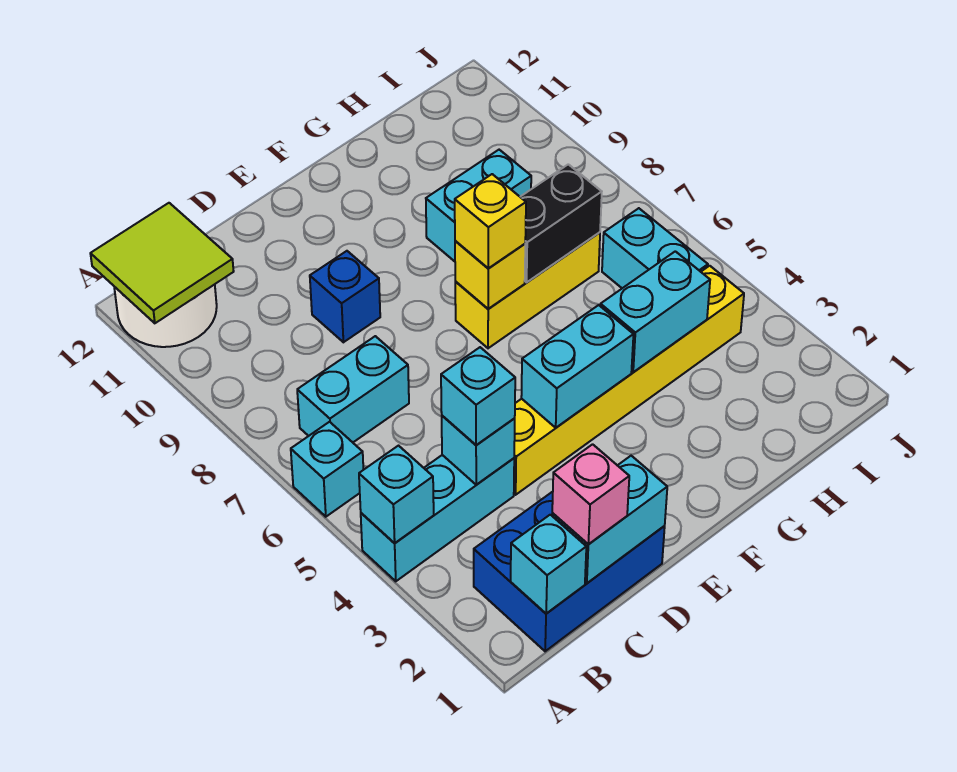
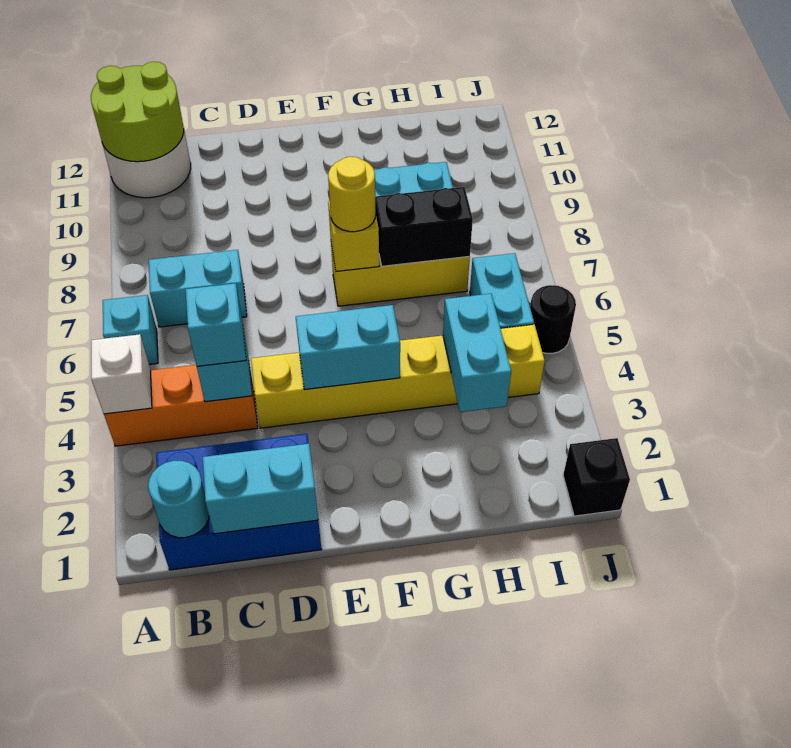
cyan 1x3 brick [361,455,514,581] -> orange 1x3 brick [104,364,258,446]
cyan 1x1 brick [359,446,434,543] -> white 1x1 brick [91,334,152,414]
lime 2x2 tile [90,203,234,323] -> lime 2x2 round brick [91,62,184,162]
cyan 1x1 brick [511,515,586,614] -> cyan 1x1 round brick [148,461,209,538]
pink 1x1 brick [552,444,629,544] -> none
blue 1x1 brick [310,251,380,342] -> none
yellow 1x1 brick [455,174,526,268] -> yellow 1x1 round brick [328,157,376,232]
cyan 1x2 brick [601,251,710,372] -> cyan 1x2 brick turned to [443,294,511,412]
none -> black 1x1 brick [563,438,630,516]
none -> black 1x1 round brick [530,285,576,353]

